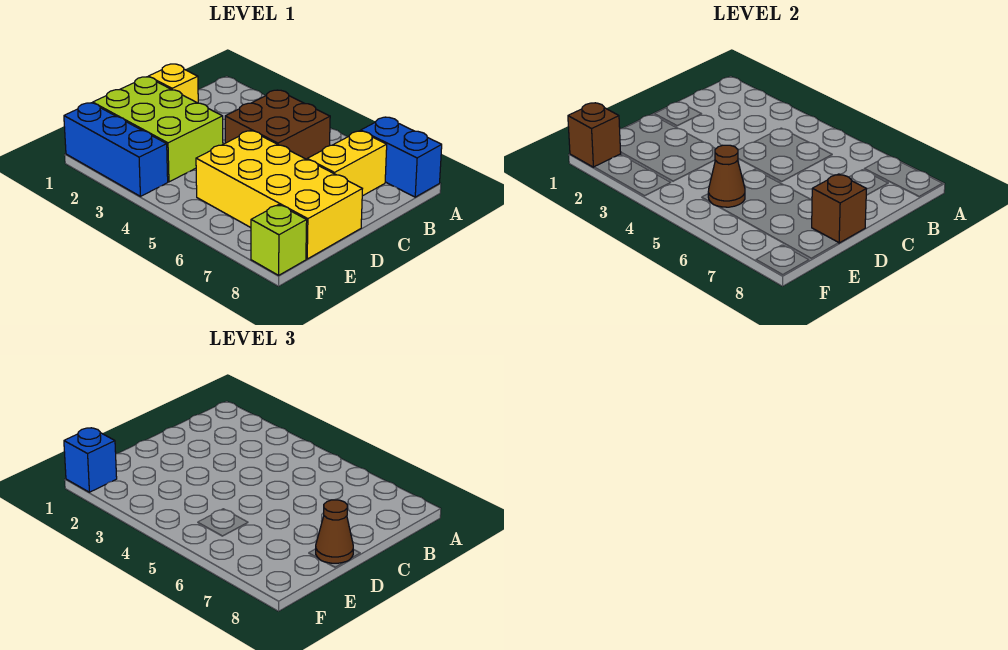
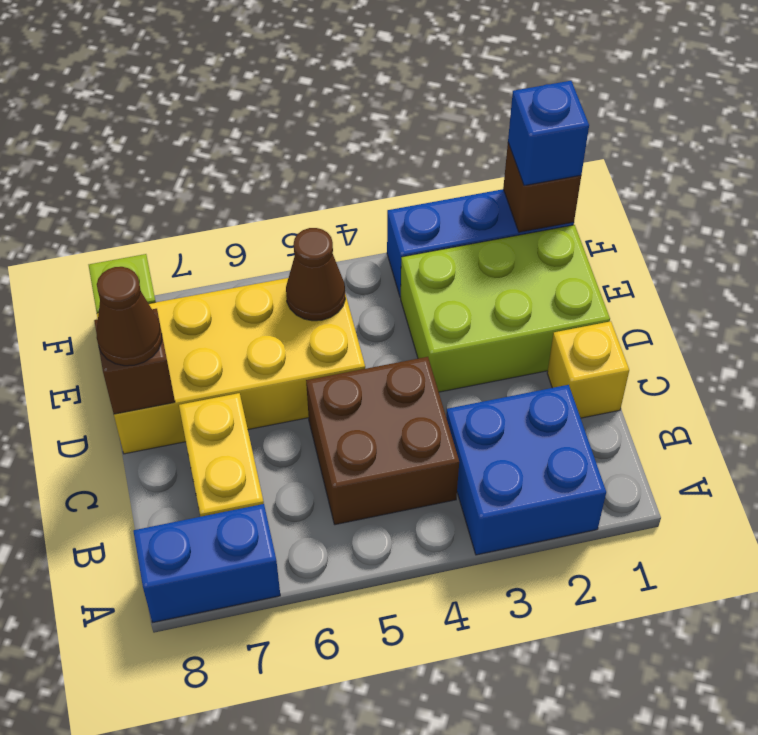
none -> blue 2x2 brick [446,385,606,555]

